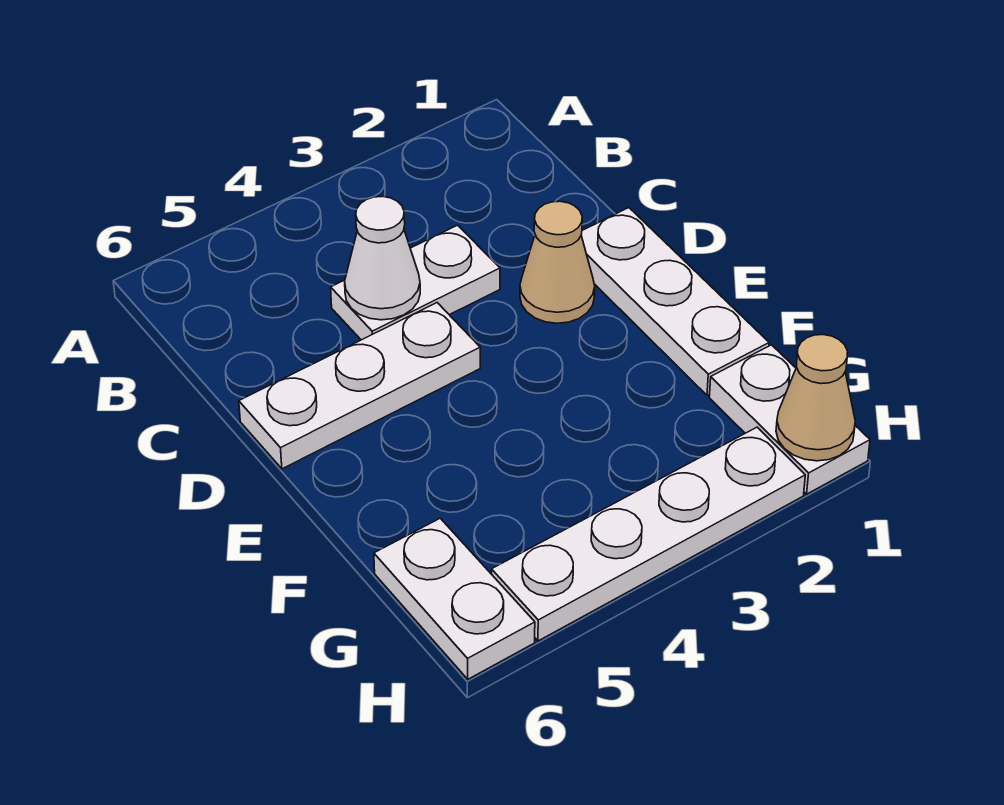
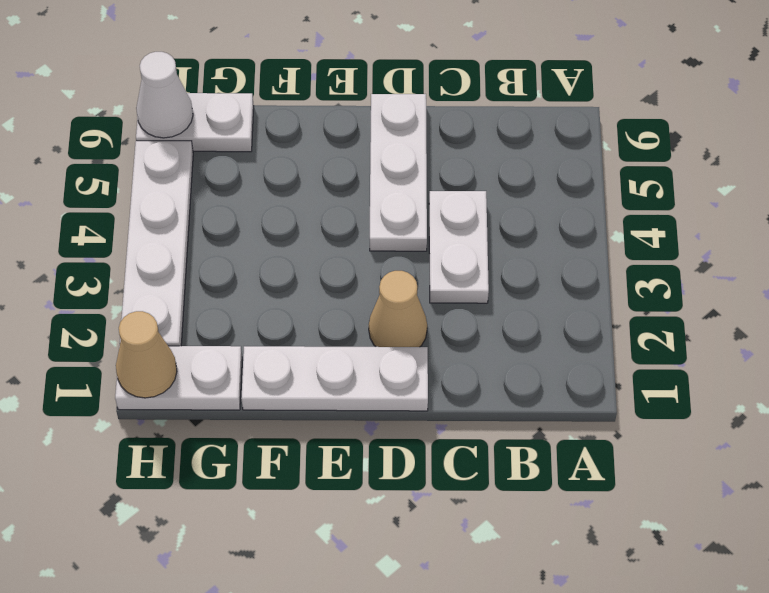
white 1x1 cone [345,197,420,320] -> white 1x1 cone moved to [136,52,193,138]

